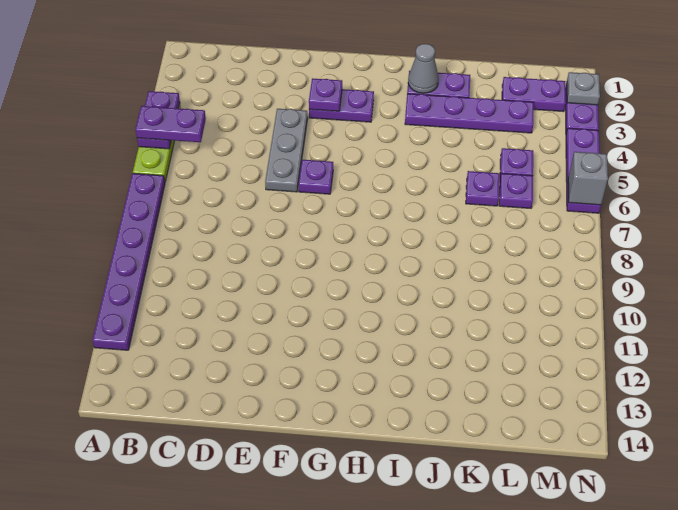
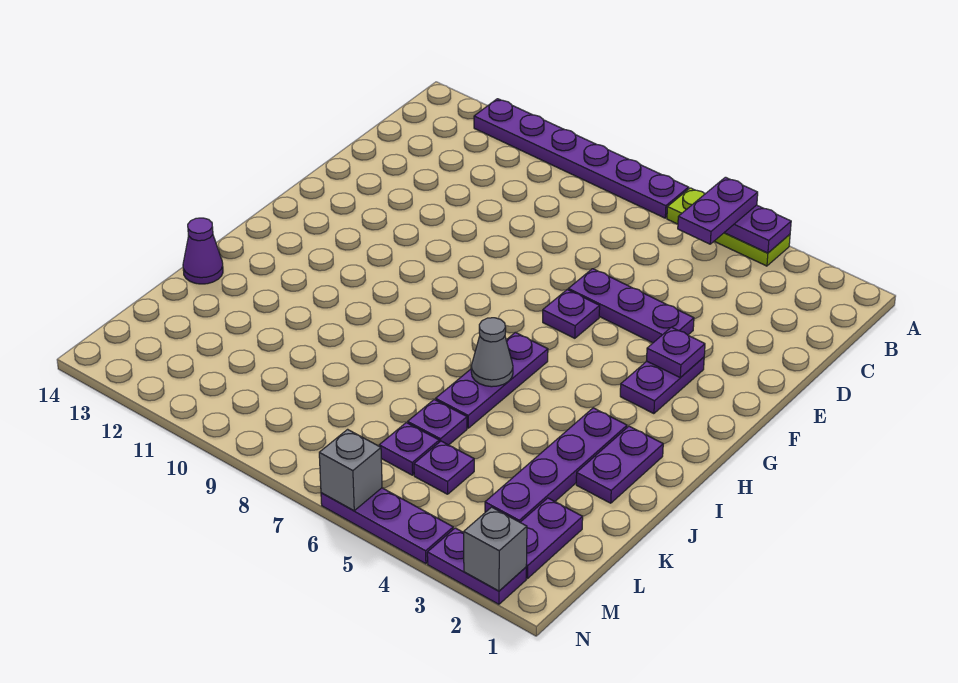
grey 1x3 plate [265,109,308,192] -> purple 1x3 plate [568,269,694,343]
none -> purple 1x3 plate [436,332,548,428]
grey 1x1 cone [408,44,439,93] -> grey 1x1 cone moved to [471,318,513,387]
none -> purple 1x1 cone [183,218,223,284]
grey 1x1 plate [567,72,600,105] -> grey 1x1 brick [464,507,527,591]

